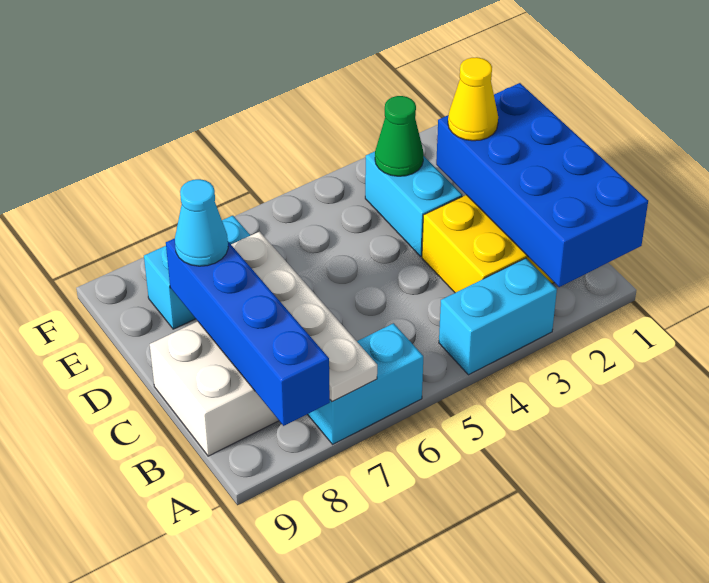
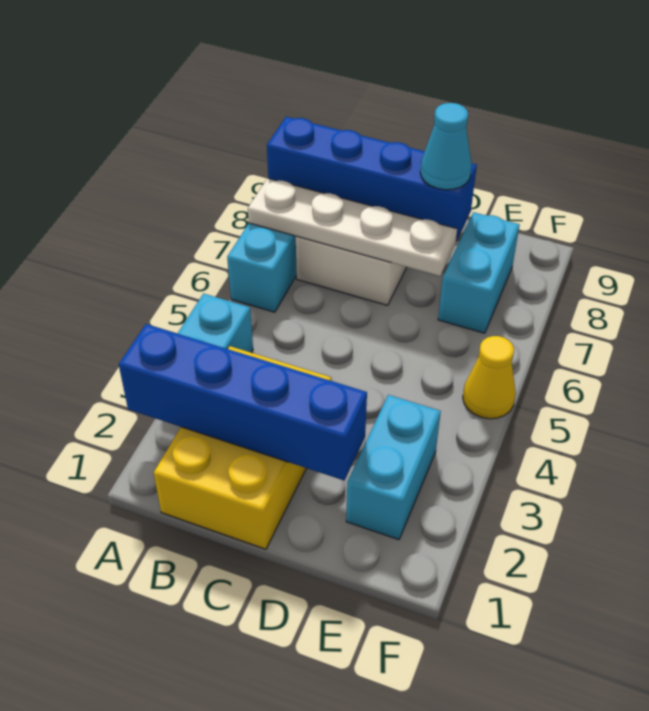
blue 2x4 brick [436,83,648,287] -> blue 1x4 brick [119,324,367,481]
yellow 1x1 cone [448,57,498,141] -> yellow 1x1 cone moved to [463,336,516,419]
cyan 1x2 brick [365,151,462,256] -> cyan 1x2 brick turned to [346,395,441,540]
green 1x1 cone [375,96,424,176] -> none

